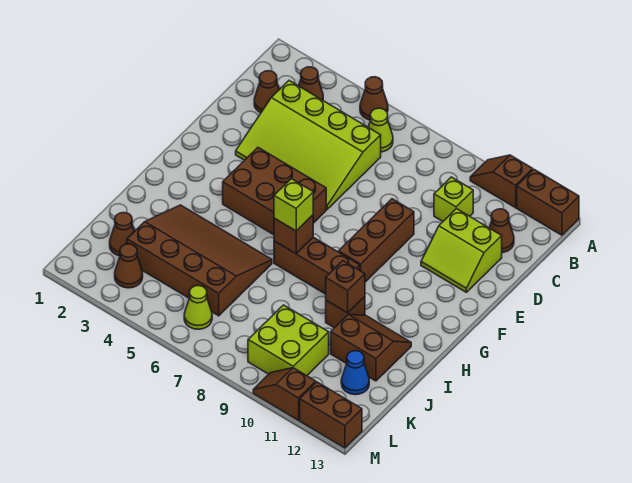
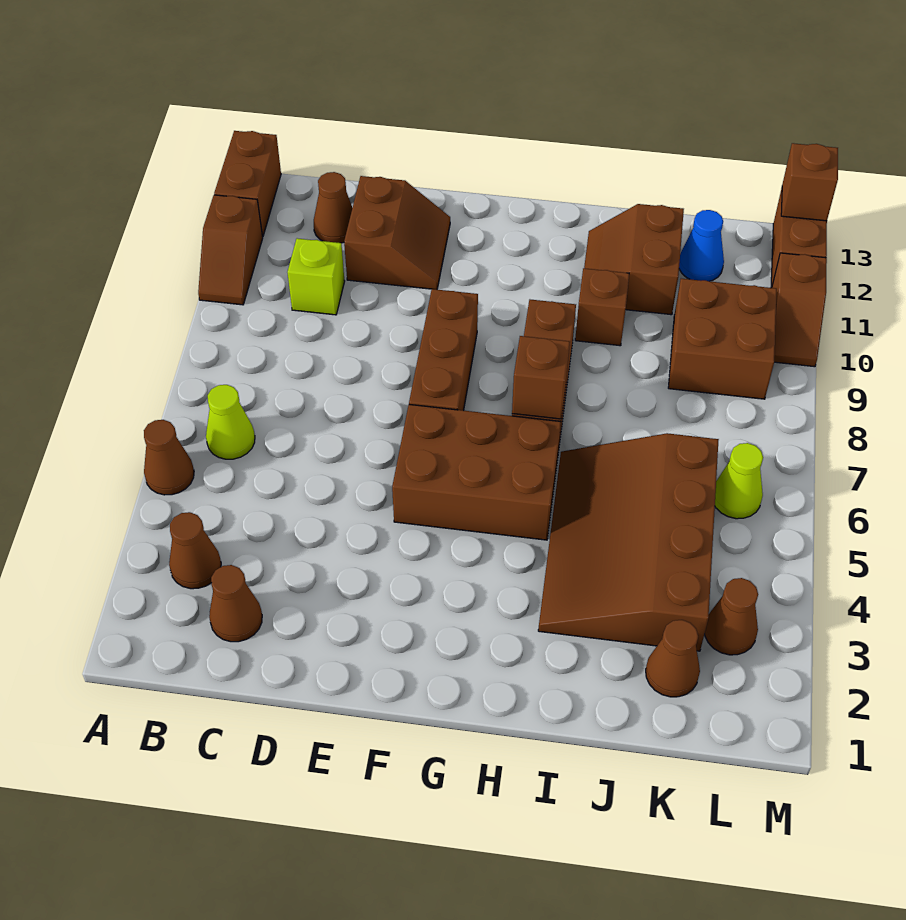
lime 3x4 slope [236,81,381,209] -> none
lime 2x2 slope [421,209,502,292] -> brown 2x2 slope [344,176,450,290]
brown 1x3 brick [339,199,414,282] -> brown 1x3 brick turned to [409,289,478,411]
brown 2x3 brick [223,148,326,235] -> brown 2x3 brick turned to [392,404,561,540]
lime 1x1 brick [274,179,313,231] -> none
brown 1x1 brick [326,261,365,313] -> brown 1x1 brick moved to [781,143,838,221]
lime 2x2 brick [248,305,329,376] -> brown 2x2 brick [668,279,777,399]

